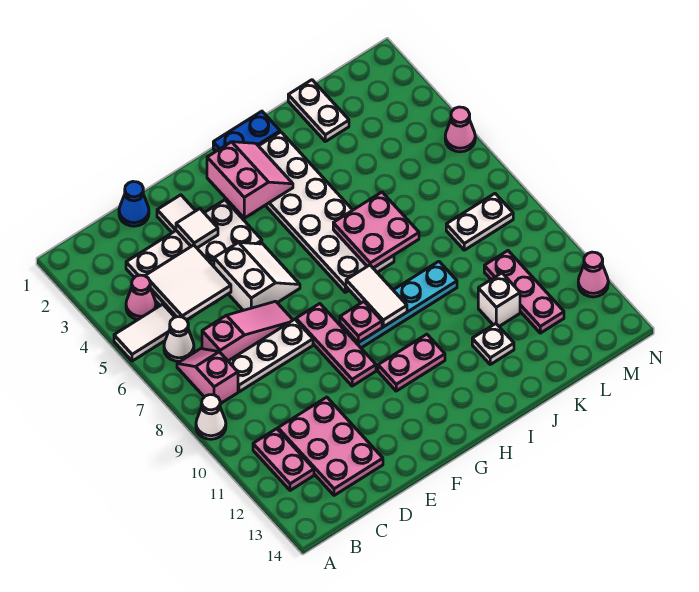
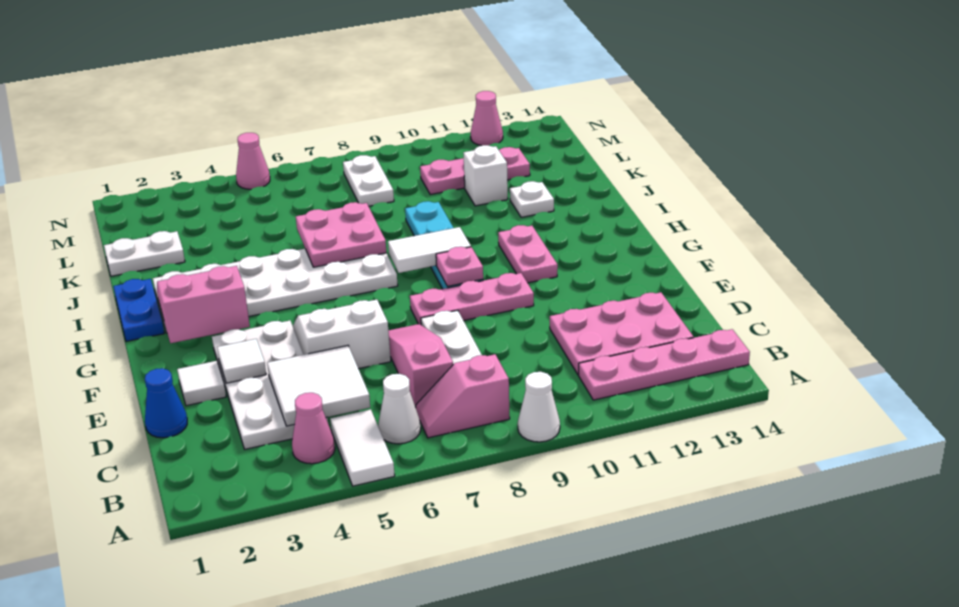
pink 1x2 plate [253,429,314,490] -> pink 1x4 plate [579,329,750,400]

